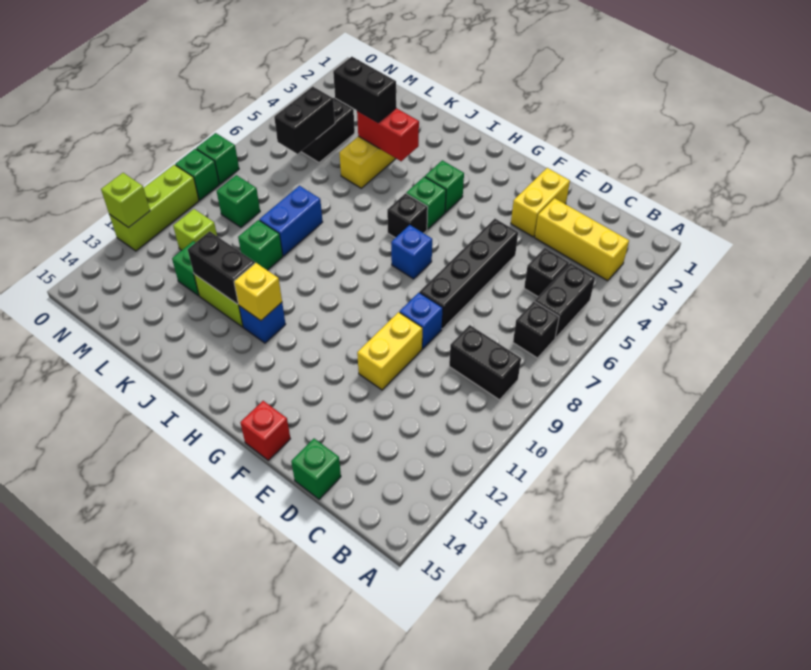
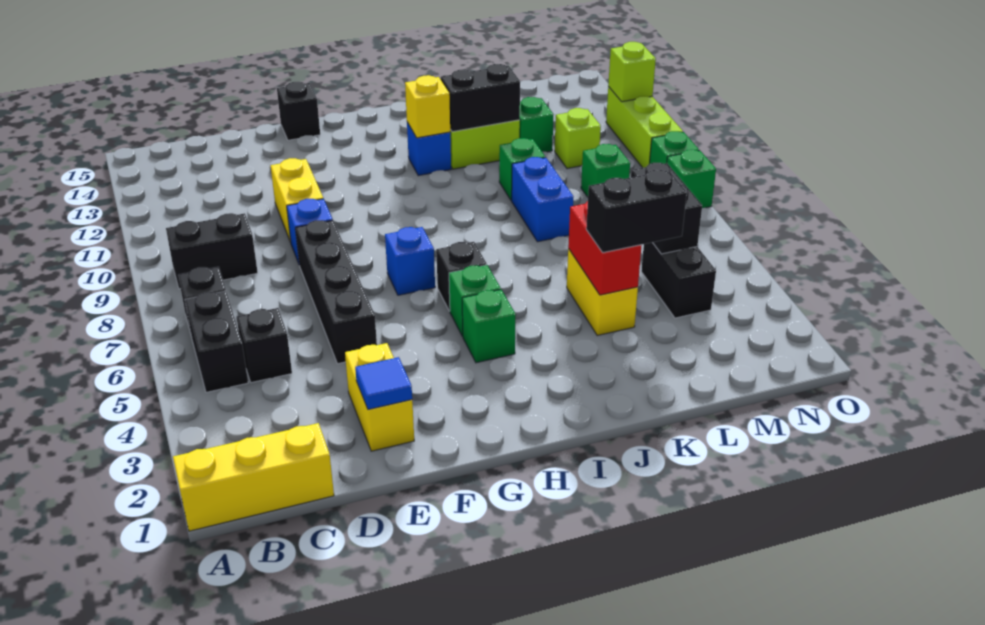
yellow 1x3 brick [535,198,629,281] -> yellow 1x3 brick moved to [173,423,334,531]
green 1x1 brick [291,439,341,499] -> none
none -> blue 1x1 tile [355,357,412,409]
red 1x1 brick [240,401,290,460] -> black 1x1 brick [277,82,320,140]
red 1x2 brick [357,108,419,161] -> red 1x2 brick turned to [568,201,642,295]

